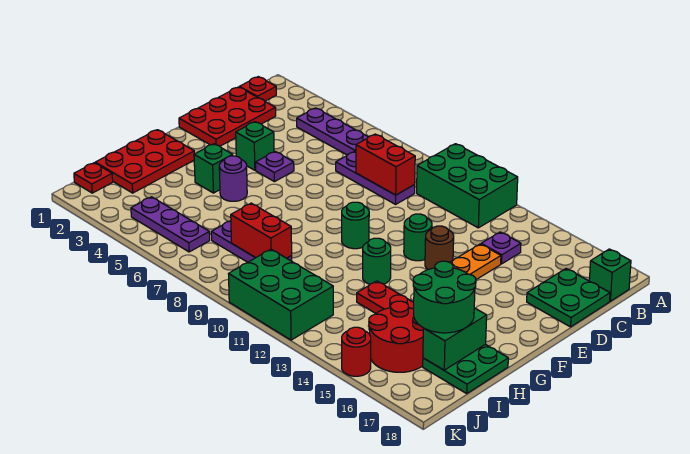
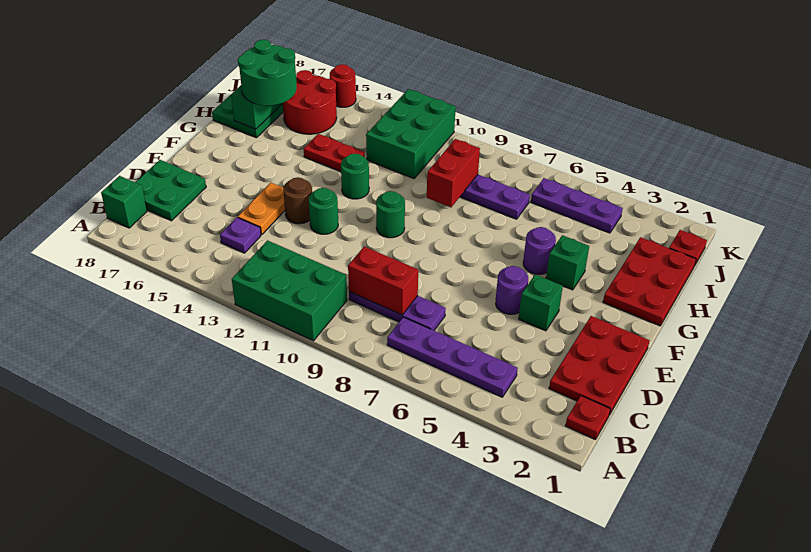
purple 1x1 plate [256,152,294,182] -> purple 1x1 round brick [496,266,528,314]
red 1x2 brick [231,203,292,258] -> red 1x2 brick turned to [427,139,480,207]
green 2x3 brick [229,249,333,340] -> green 2x3 brick turned to [366,89,456,179]

